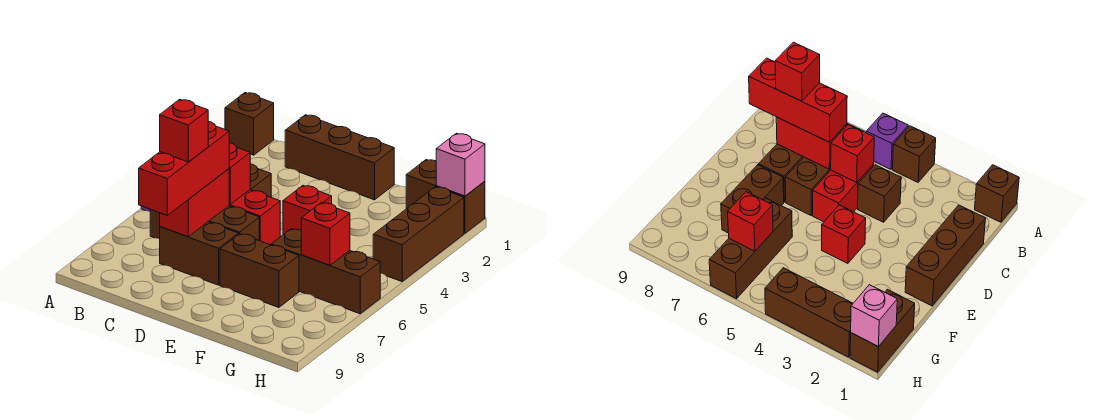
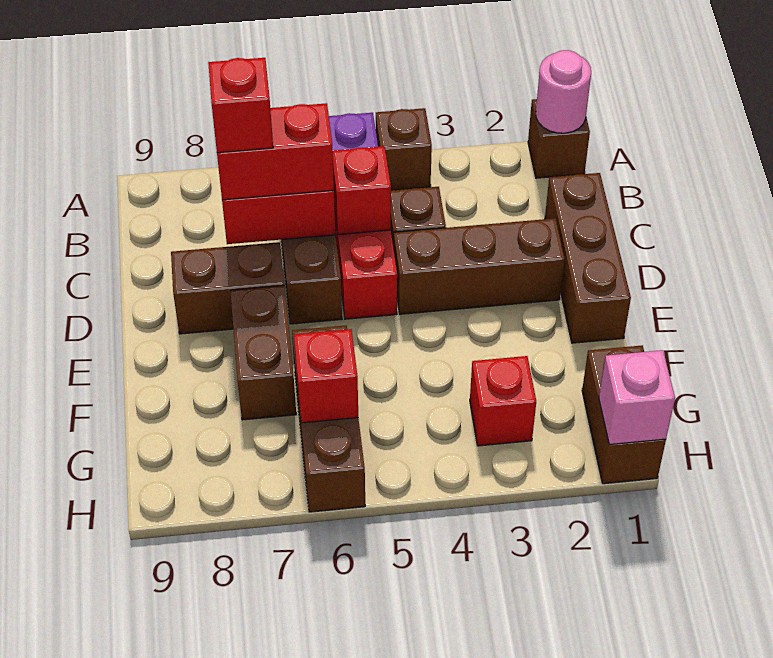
none -> pink 1x1 round brick [536,50,591,133]
red 1x3 brick [139,122,229,215] -> red 1x2 brick [217,103,334,200]
brown 1x2 brick [160,222,239,285] -> brown 1x2 brick turned to [171,242,284,334]
red 1x1 brick [283,186,332,235] -> red 1x1 brick moved to [470,356,536,446]
brown 1x3 brick [373,187,464,282] -> brown 1x3 brick moved to [394,218,565,314]

